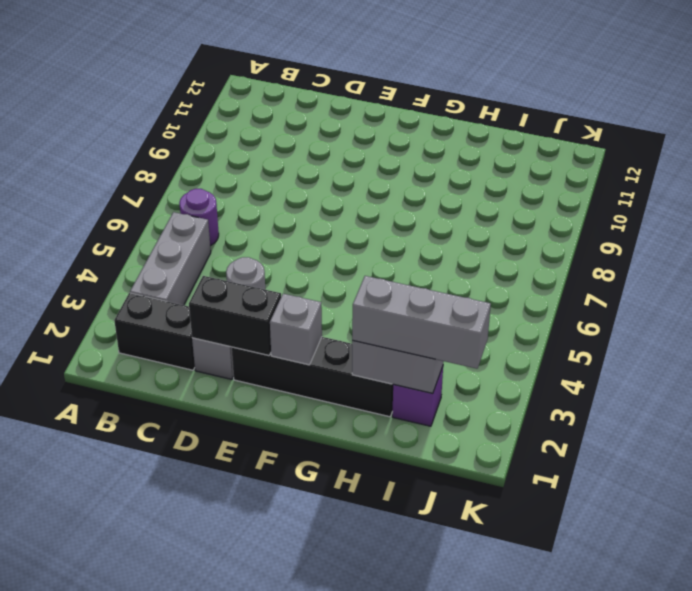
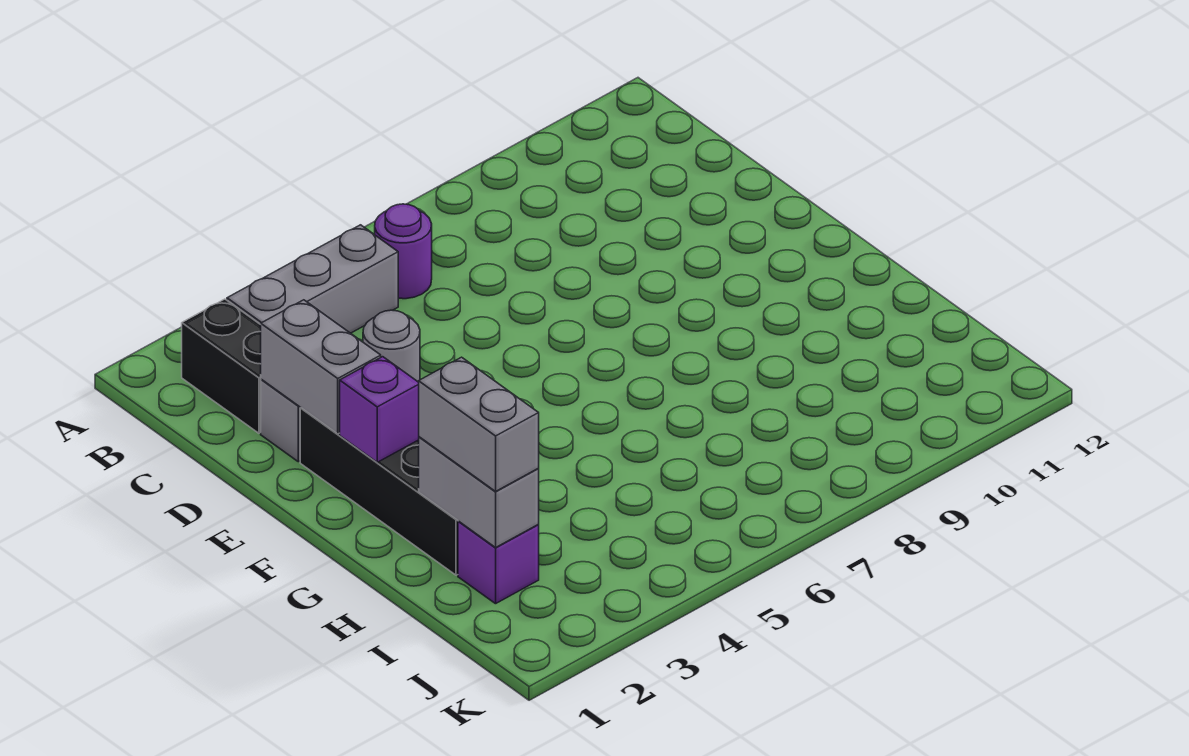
black 1x2 brick [189,276,281,356] -> grey 1x2 brick [261,300,381,434]
grey 1x1 brick [270,294,322,365] -> purple 1x1 brick [340,357,419,462]
grey 1x3 brick [352,276,491,369] -> grey 1x2 brick [419,357,539,491]

